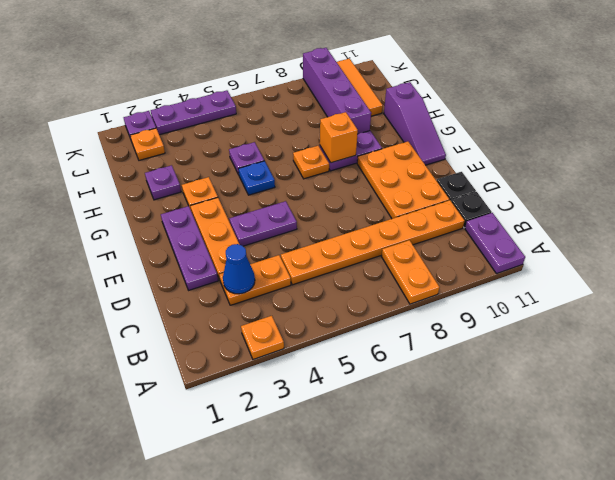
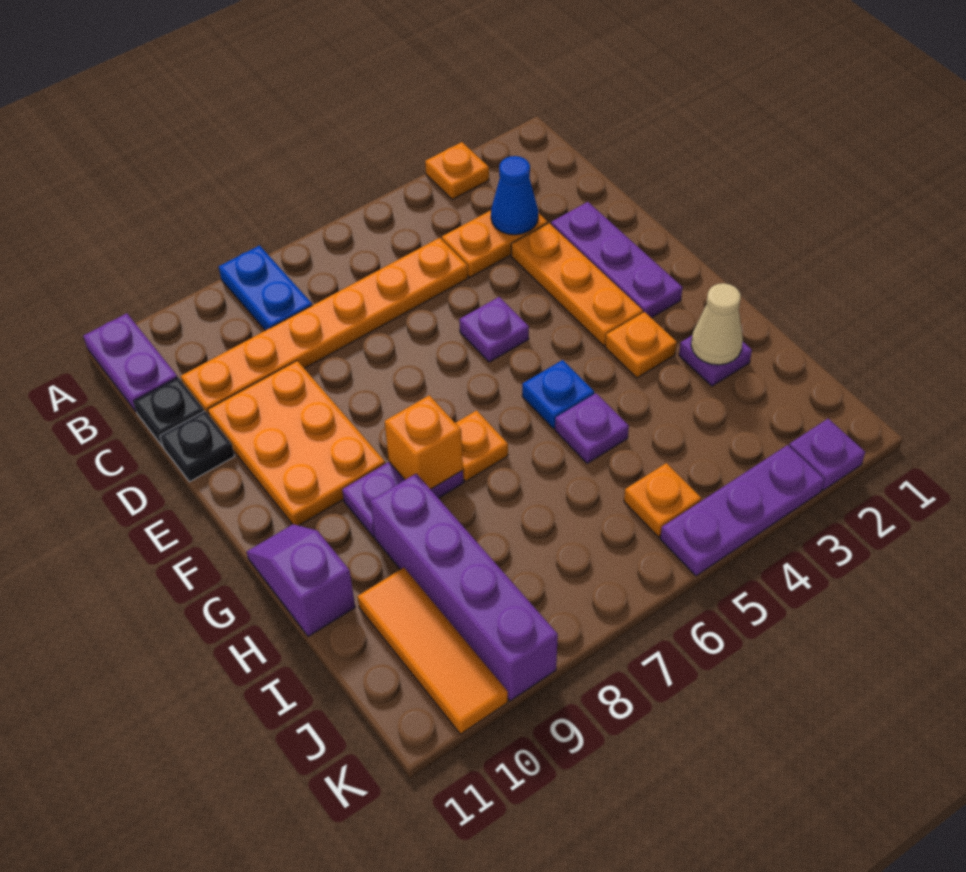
orange 1x2 plate [382,240,440,304] -> blue 1x2 plate [219,246,312,331]
purple 1x2 plate [229,201,297,246] -> purple 1x1 plate [459,297,529,362]
purple 1x3 slope [384,82,446,165] -> purple 1x2 slope [247,524,355,636]
none -> tan 1x1 cone [691,283,743,365]
orange 1x1 plate [130,128,165,160] -> orange 1x1 plate moved to [624,463,701,537]

